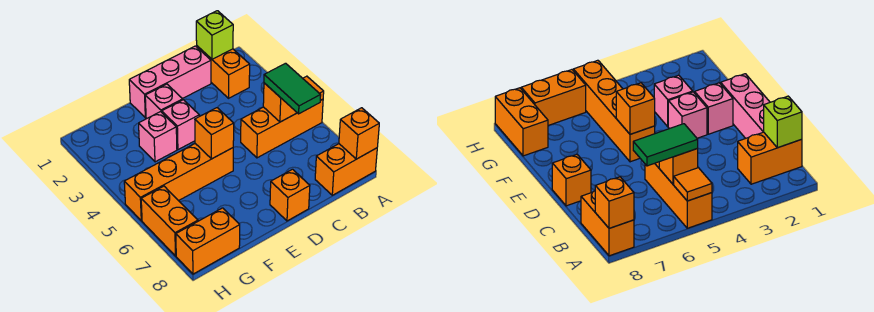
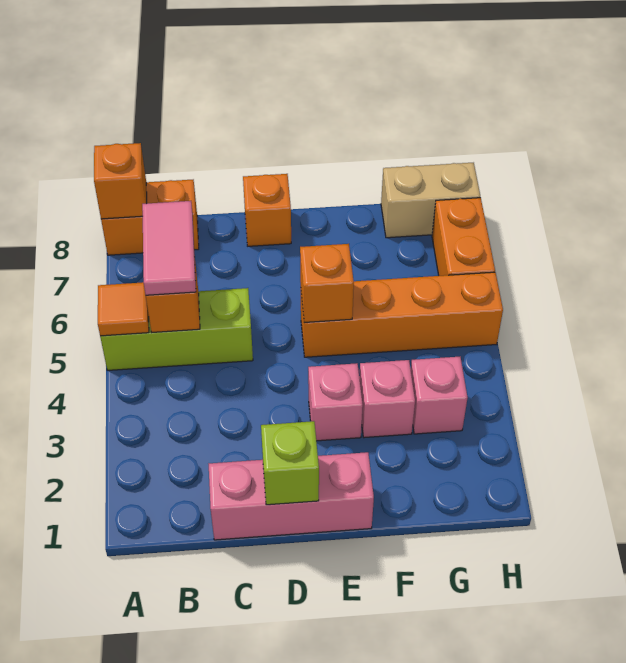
orange 1x3 brick [241,99,323,158] -> lime 1x3 brick [100,288,253,370]
orange 1x2 brick [197,46,250,98] -> none
lime 1x1 brick [196,11,233,59] -> lime 1x1 brick moved to [261,421,319,505]
green 1x2 tile [264,63,321,114] -> pink 1x2 tile [142,201,196,295]
pink 1x1 brick [145,84,183,119] -> pink 1x1 brick moved to [411,357,468,434]
orange 1x2 brick [176,208,240,274] -> tan 1x2 brick [381,163,480,238]

